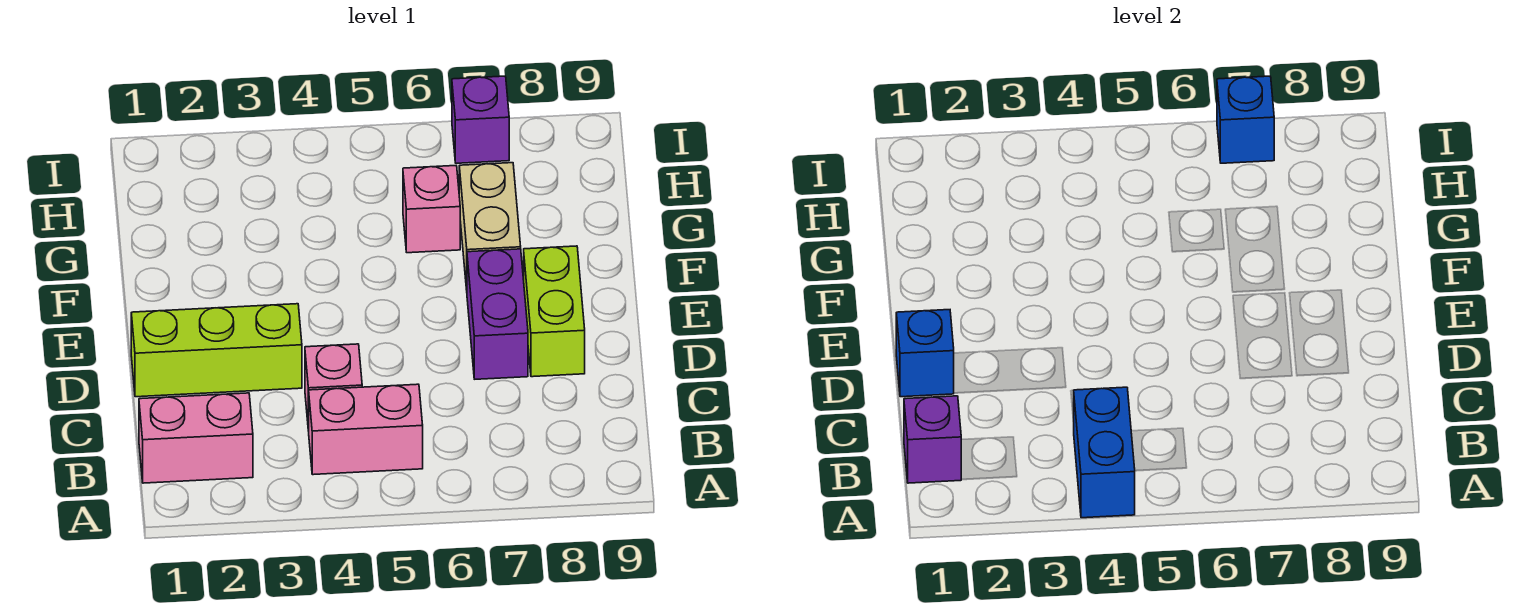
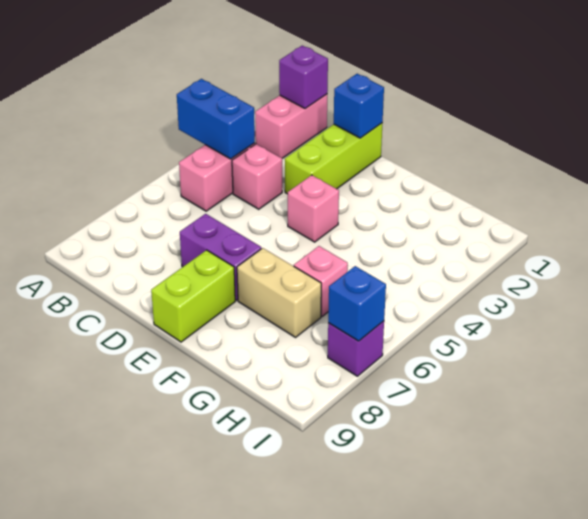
lime 1x2 brick [524,246,585,377] -> lime 1x2 brick turned to [151,250,235,342]
none -> pink 1x1 brick [288,175,339,242]

